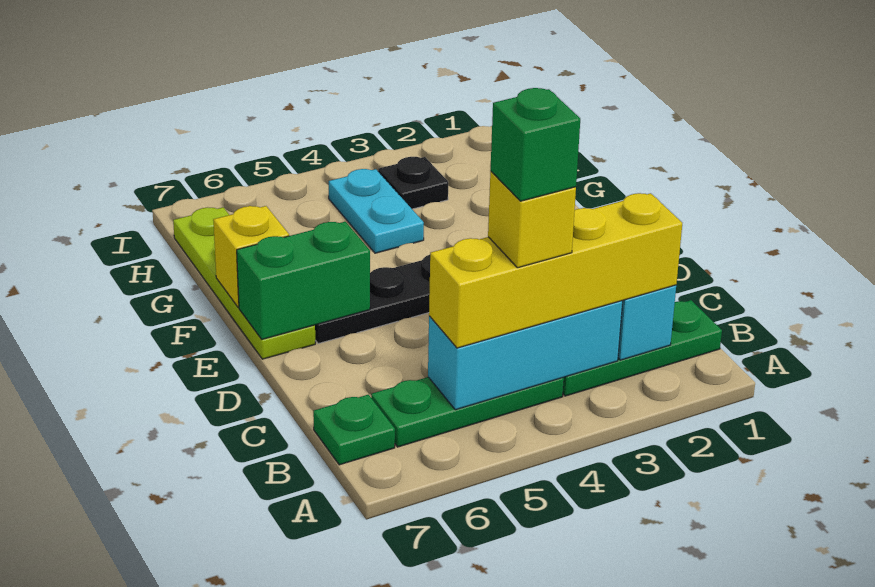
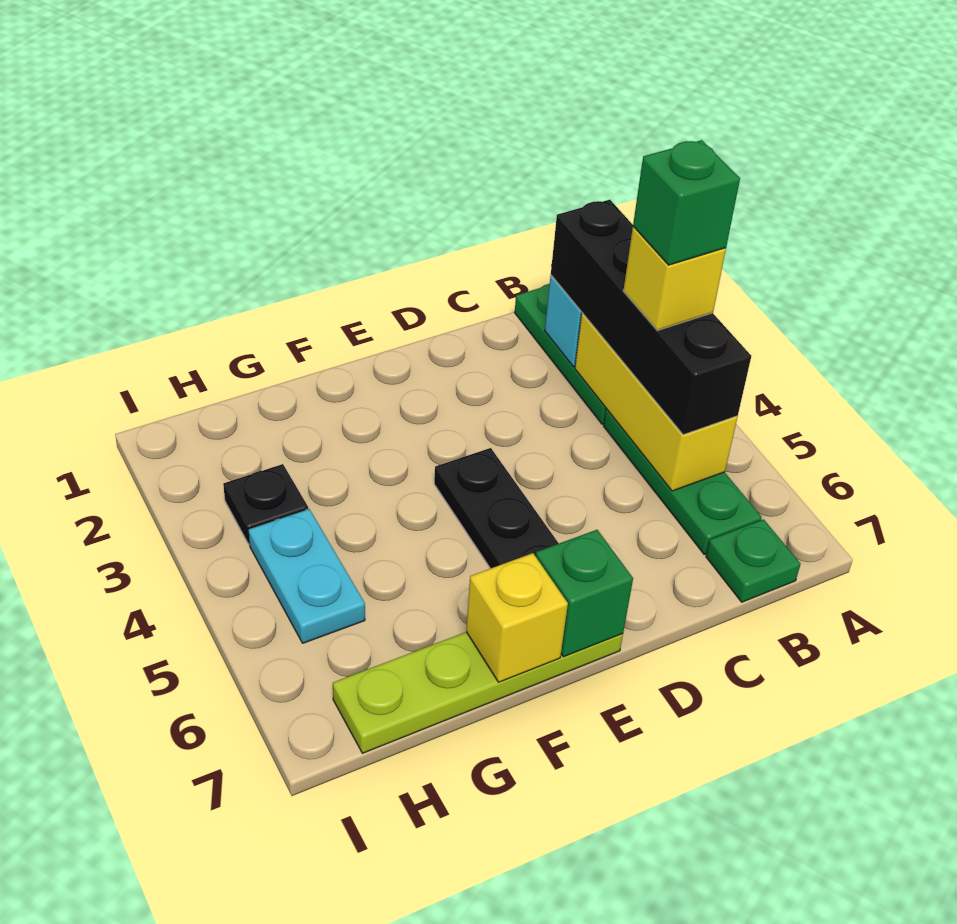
yellow 1x4 brick [429,193,682,348] -> black 1x4 brick [551,200,751,435]
cyan 1x3 brick [428,301,623,410] -> yellow 1x3 brick [575,313,738,491]
green 1x2 brick [237,222,370,339] -> green 1x1 brick [536,530,633,657]
cyan 1x2 plate [329,169,424,253] -> cyan 1x2 plate turned to [249,509,365,643]

